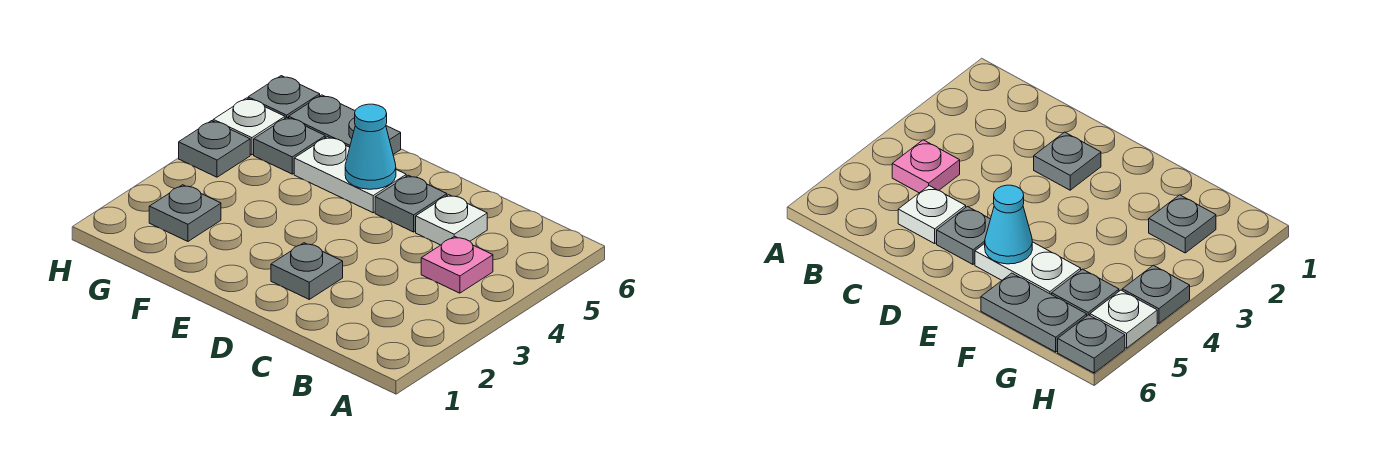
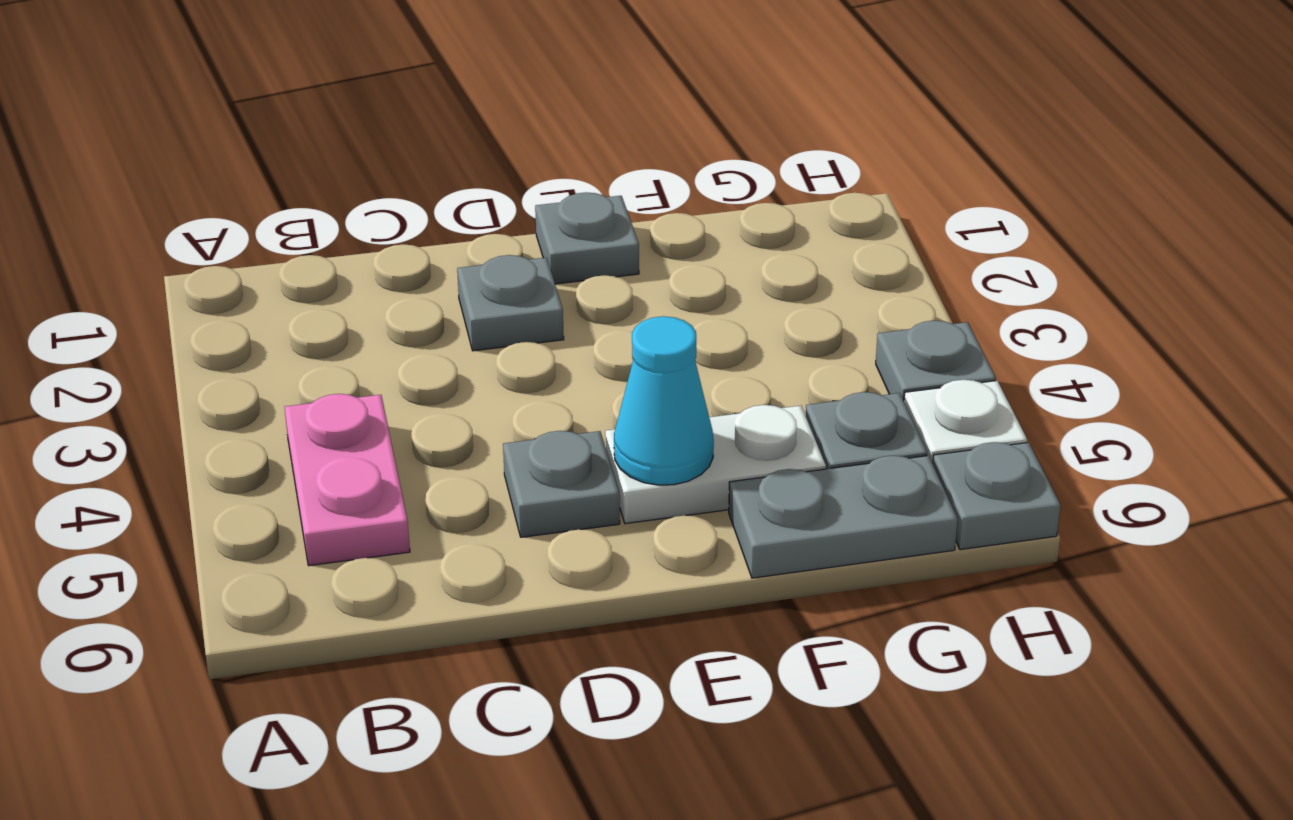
pink 1x1 plate [421,236,493,293] -> pink 1x2 plate [285,394,410,566]
white 1x1 plate [416,195,487,245] -> none
grey 1x1 plate [149,185,221,241] -> grey 1x1 plate moved to [535,192,639,284]

